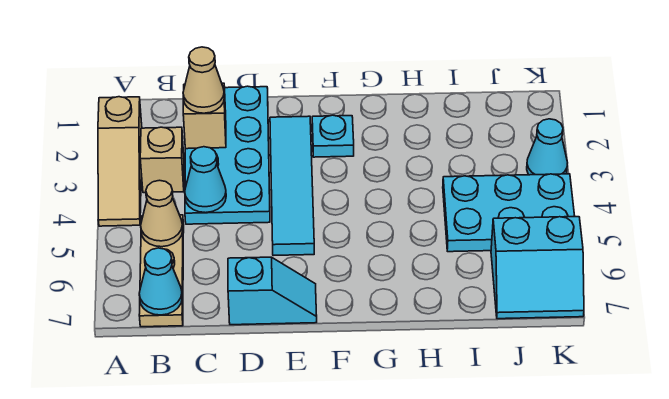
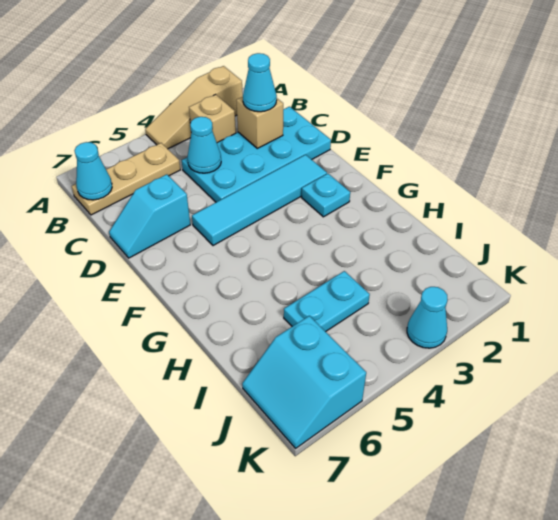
tan 1x1 cone [141,180,183,247] -> none
tan 1x1 cone [183,47,224,113] -> cyan 1x1 cone [243,53,277,112]
cyan 1x2 slope [228,257,317,325] -> cyan 1x2 slope turned to [109,174,190,258]
cyan 2x3 plate [443,174,575,252] -> cyan 1x2 plate [284,271,370,332]

